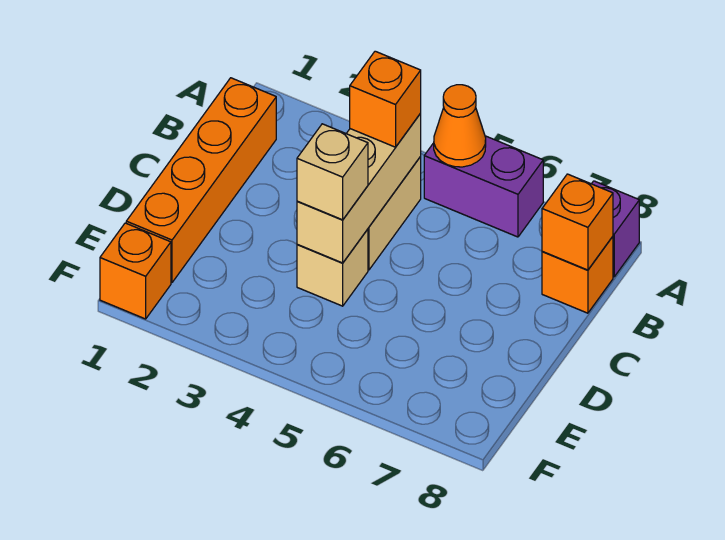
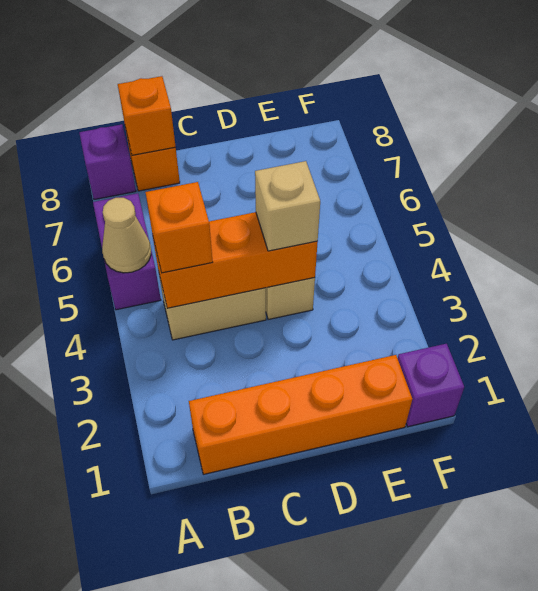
orange 1x1 cone [434,85,486,167] -> tan 1x1 cone [102,198,151,273]
tan 1x3 brick [297,114,421,263] -> orange 1x3 brick [153,212,318,308]
orange 1x1 brick [100,223,171,319] -> purple 1x1 brick [398,344,464,427]

